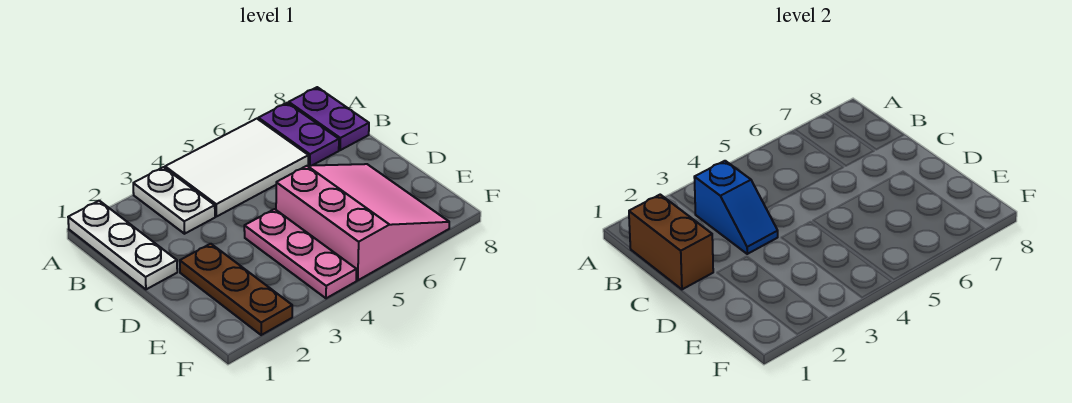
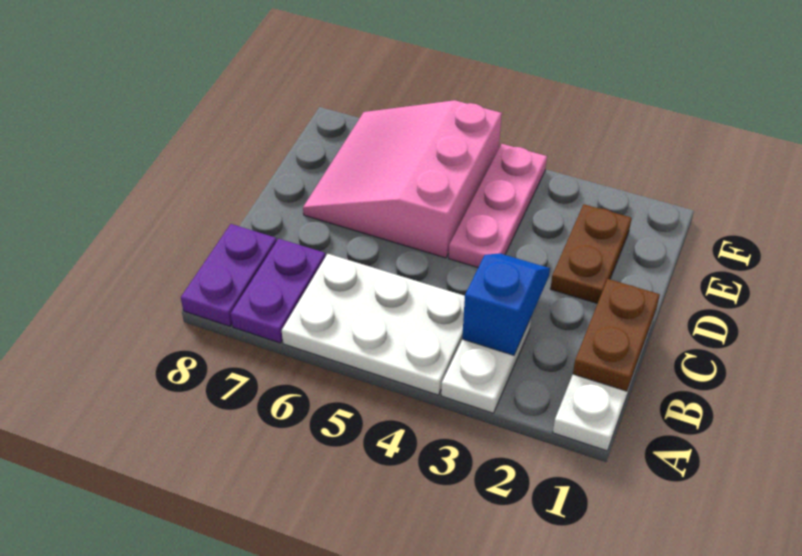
white 2x3 tile [165,119,309,217] -> white 2x3 plate [282,254,465,395]
brown 1x2 brick [629,195,713,289] -> brown 1x2 plate [573,279,660,391]
brown 1x3 plate [180,244,292,335] -> brown 1x2 plate [550,204,632,303]

